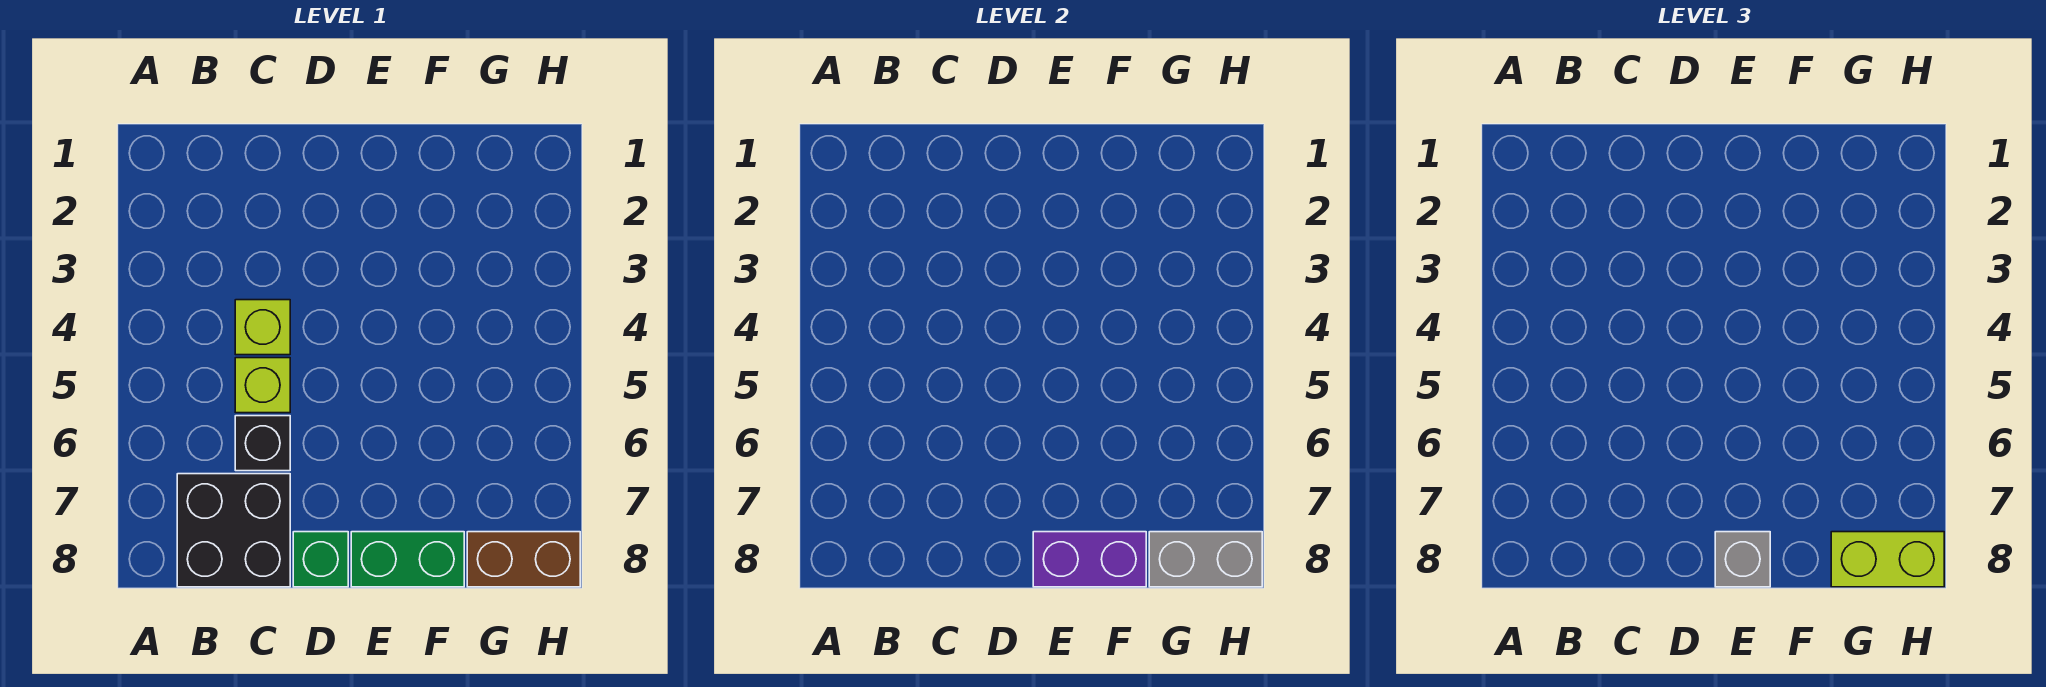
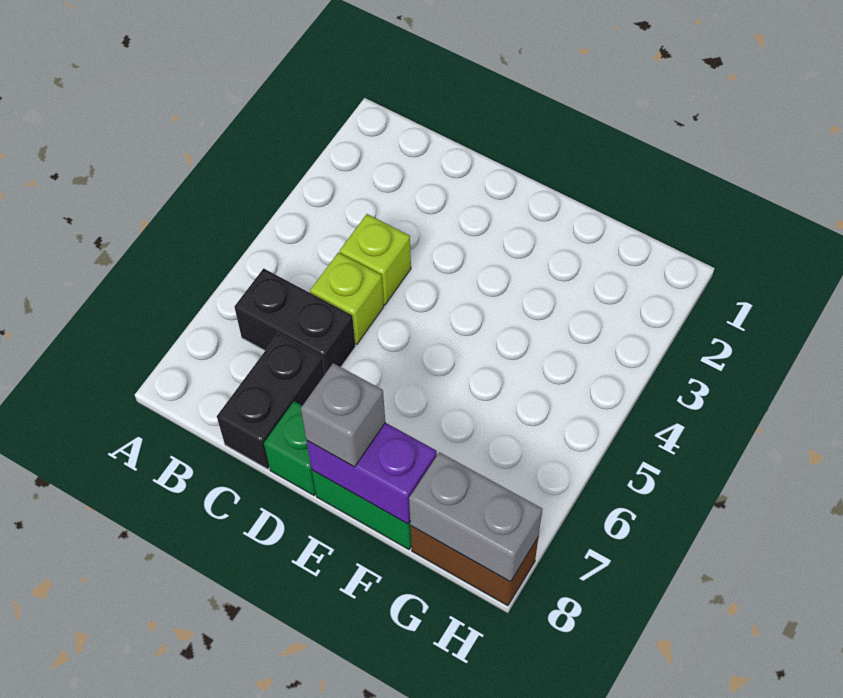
black 2x2 brick [177,474,290,587] -> black 1x2 brick [217,333,325,469]
black 1x1 brick [235,416,290,471] -> black 1x2 brick [235,268,356,374]
lime 1x2 brick [1831,532,1944,587] -> none

